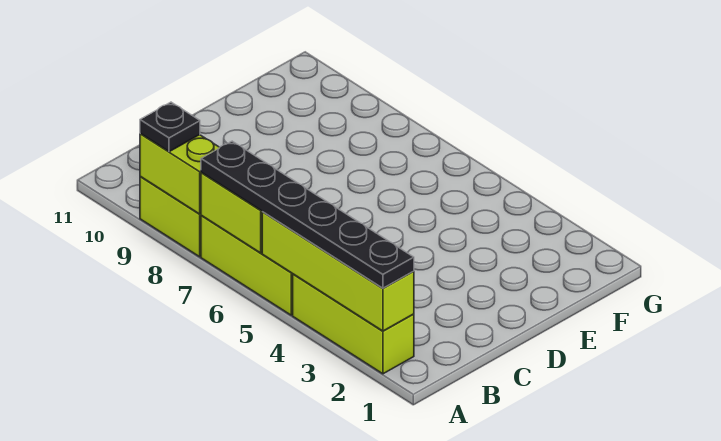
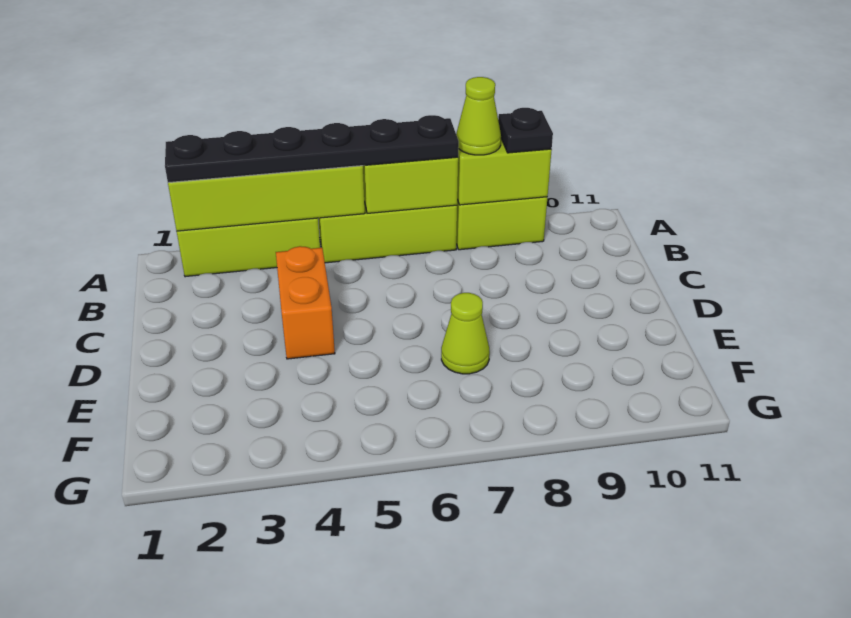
none -> lime 1x1 cone [456,77,501,155]
none -> orange 1x2 brick [276,246,335,359]
none -> lime 1x1 cone [441,293,490,374]

